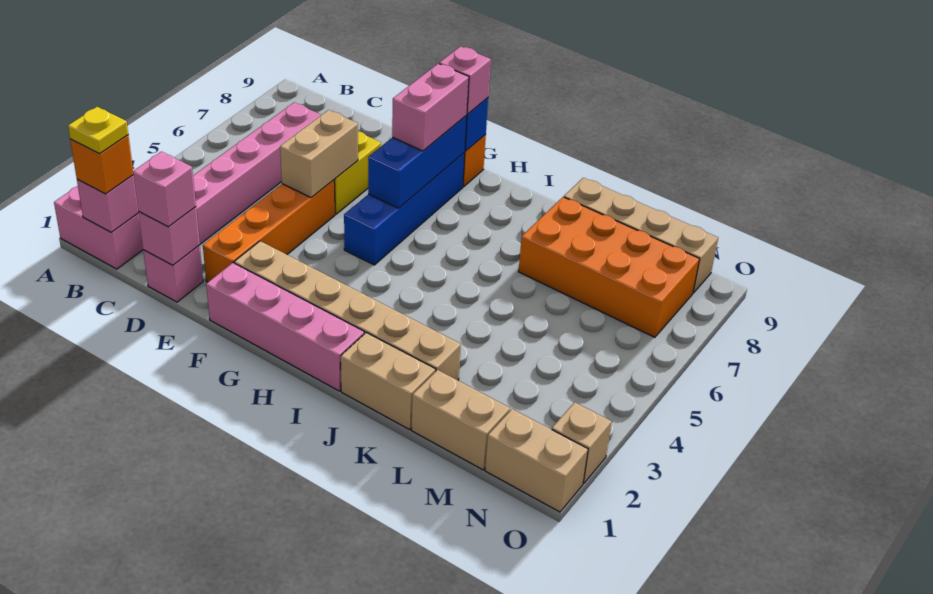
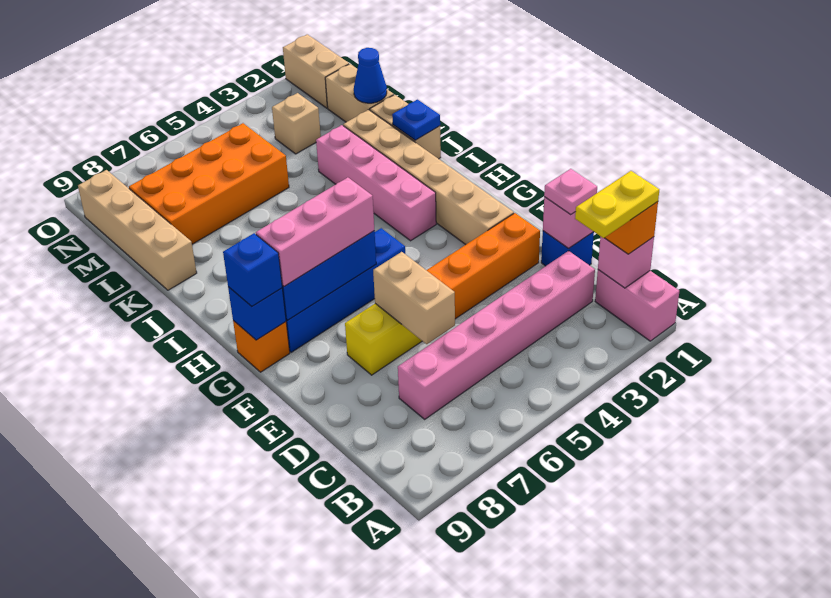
yellow 1x1 plate [68,107,128,154] -> yellow 1x2 plate [575,171,659,238]
pink 1x1 brick [143,245,203,302] -> blue 1x1 brick [541,231,594,266]
pink 1x1 brick [133,152,196,227] -> pink 1x1 plate [544,169,597,215]
tan 1x2 brick [280,110,358,198] -> tan 1x2 brick turned to [373,252,455,344]
pink 1x4 brick [206,263,364,391] -> pink 1x4 brick moved to [316,125,436,241]
pink 1x2 brick [392,63,469,151] -> pink 1x3 brick [256,177,374,286]
pink 1x1 brick [439,46,491,114] -> blue 1x1 brick [223,233,282,306]
none -> blue 1x1 plate [392,100,440,140]
orange 2x4 brick [518,197,700,337] -> orange 2x4 brick turned to [129,123,289,244]
none -> blue 1x1 cone [354,48,387,103]
tan 1x1 brick [552,402,612,483] -> tan 1x1 brick moved to [272,93,321,154]

